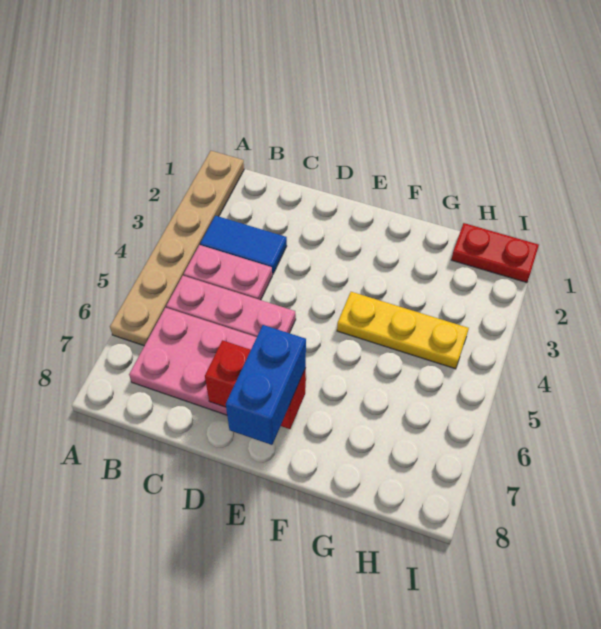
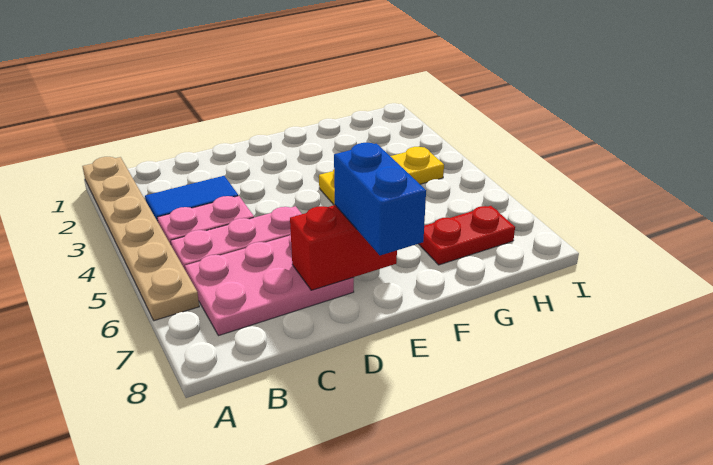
red 1x2 plate [451,223,539,283] -> red 1x2 plate moved to [419,206,515,265]

